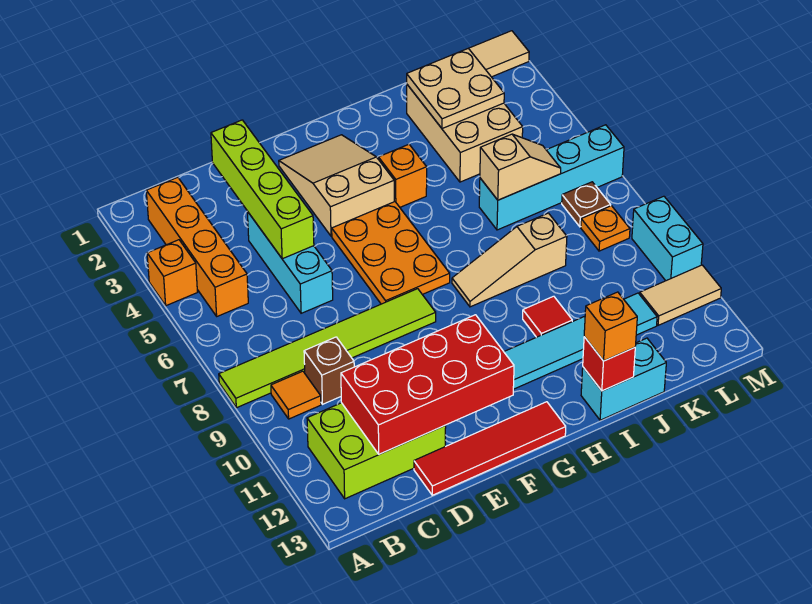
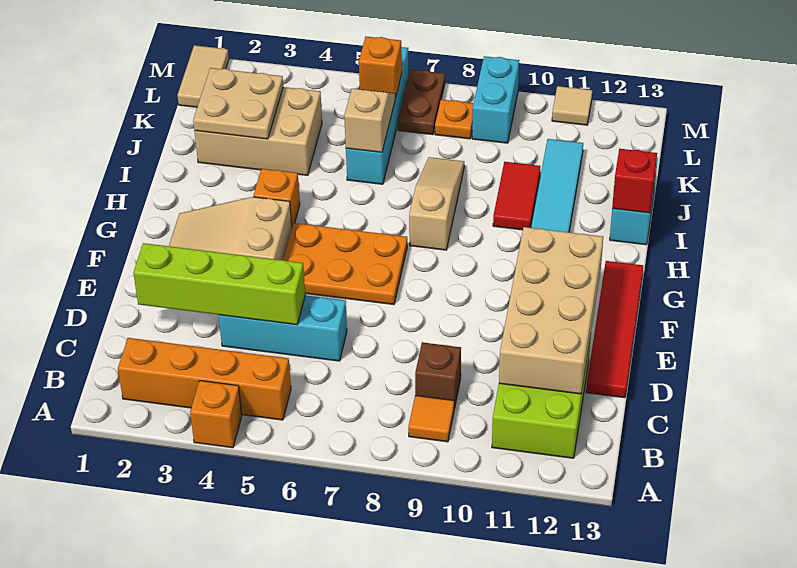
lime 1x6 tile [219,289,436,408] -> none
red 2x4 brick [341,315,514,454] -> tan 2x4 brick [499,227,603,394]
tan 1x3 slope [452,213,567,307] -> tan 1x3 slope turned to [409,157,464,250]
red 1x1 tile [523,296,572,337] -> red 1x2 tile [493,162,540,230]
orange 1x1 brick [584,292,637,361] -> orange 1x1 brick moved to [359,37,402,98]
brown 1x1 plate [562,182,611,227] -> brown 1x2 plate [398,70,445,135]
tan 1x2 tile [640,265,721,325] -> tan 1x1 tile [552,86,592,125]
cyan 1x2 brick [632,196,703,281] -> cyan 1x2 brick turned to [472,56,519,143]

